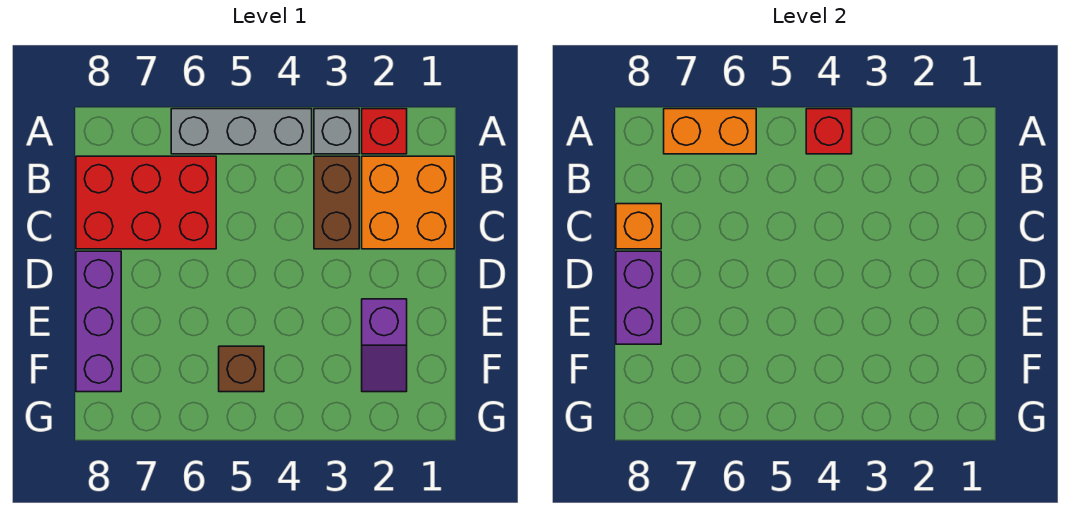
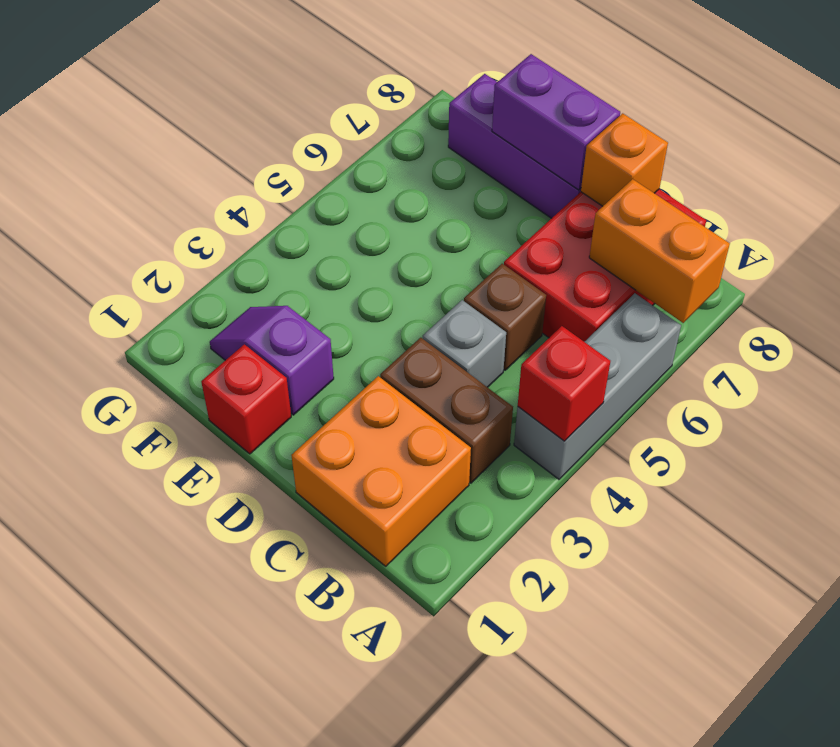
red 1x1 brick [362,109,407,154] -> red 1x1 brick moved to [201,344,291,454]
grey 1x1 brick [314,109,359,154] -> grey 1x1 brick moved to [423,300,506,387]
orange 1x2 brick [664,109,756,154] -> orange 1x2 brick turned to [589,179,730,323]
brown 1x1 brick [219,346,264,392] -> brown 1x1 brick moved to [464,264,546,370]

